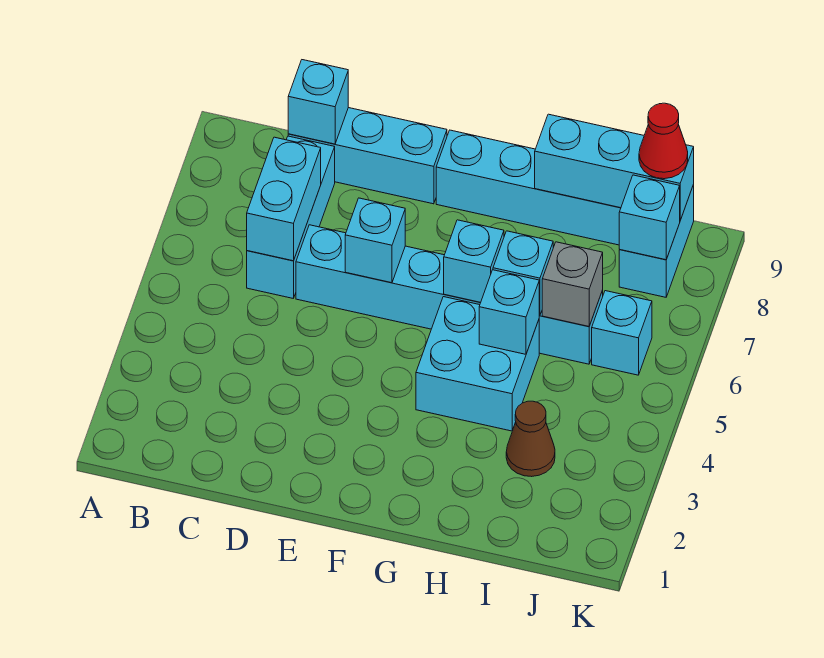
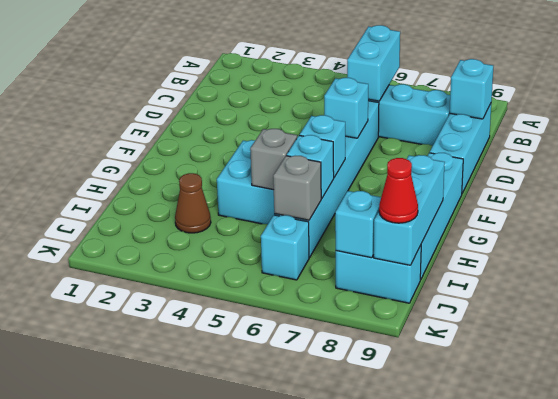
cyan 1x2 brick [247,137,321,261] -> cyan 1x2 brick turned to [347,25,400,101]
cyan 1x1 brick [479,270,539,354] -> grey 1x1 brick [250,129,297,190]

